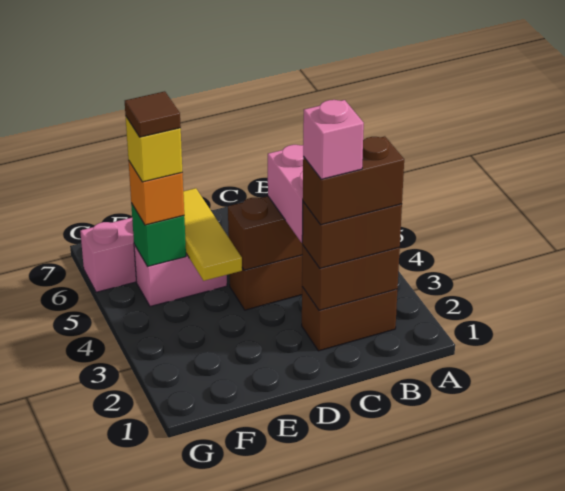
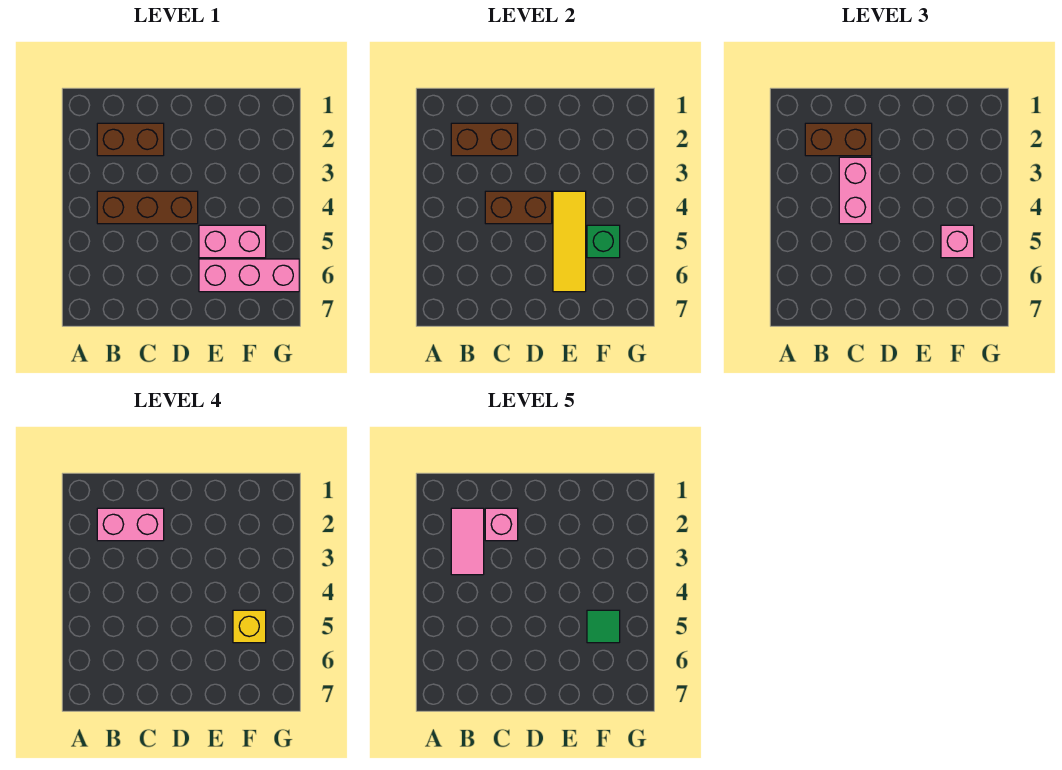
brown 1x2 brick [303,136,404,225] -> pink 1x2 brick [97,508,164,541]
none -> pink 1x2 tile [451,508,484,575]
orange 1x1 brick [128,160,184,225] -> pink 1x1 brick [941,225,974,258]
brown 1x1 tile [125,91,181,137] -> green 1x1 tile [587,610,620,643]

